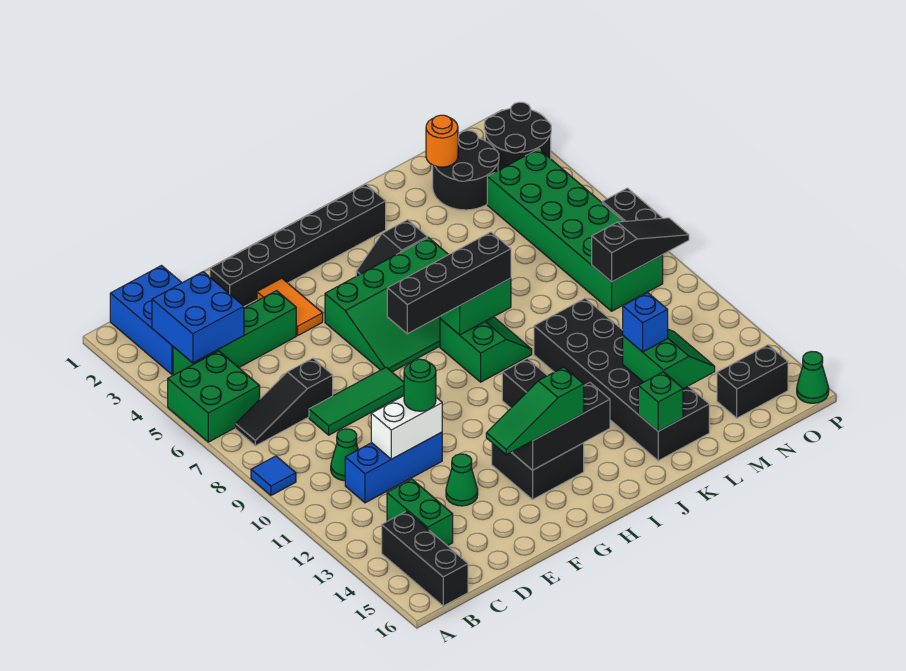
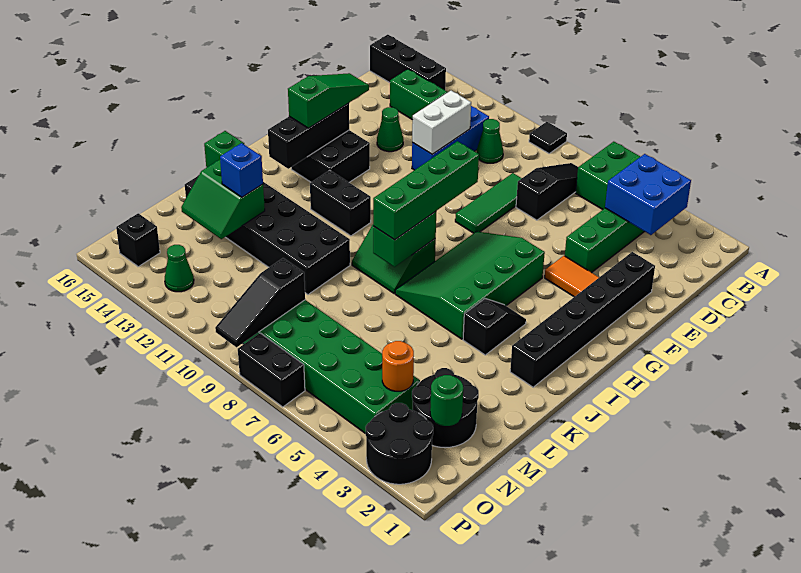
blue 1x1 tile [251,456,296,495] -> black 1x1 tile [529,122,567,153]
blue 2x3 brick [110,266,182,375] -> none
green 1x1 round brick [404,359,436,411] -> green 1x1 round brick moved to [430,375,463,426]
black 1x4 brick [387,232,511,334] -> green 1x4 brick [373,141,479,240]
orange 1x1 round brick [426,115,458,167] -> orange 1x1 round brick moved to [382,341,414,391]
black 1x2 brick [717,345,788,418] -> black 1x1 brick [116,213,160,266]
green 1x1 cone [797,351,829,403] -> green 1x1 cone moved to [165,245,194,292]

